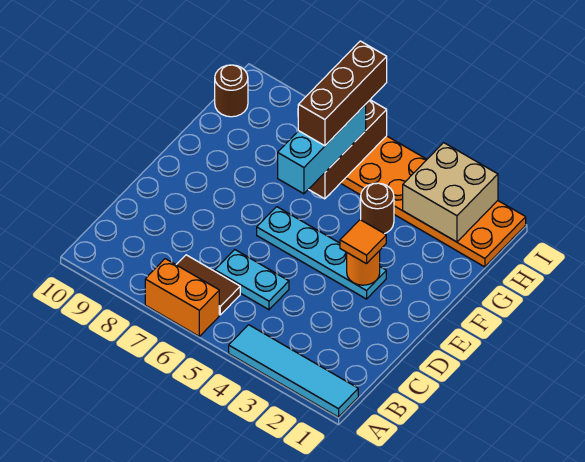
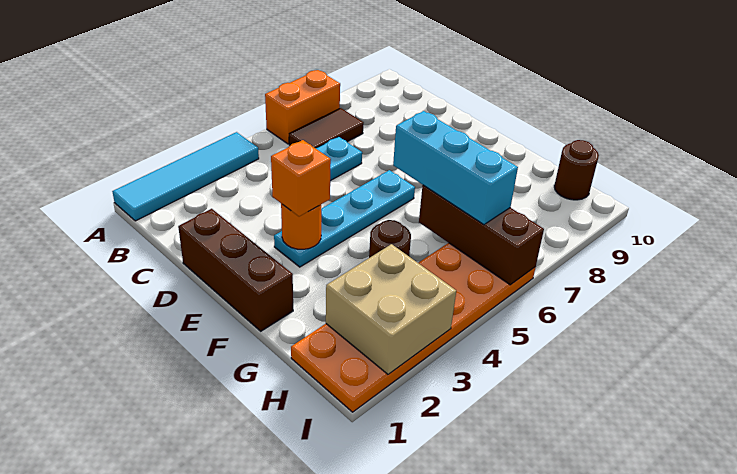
orange 1x1 tile [340,220,386,264] -> orange 1x1 brick [271,140,331,217]
brown 1x3 brick [298,41,387,146] -> brown 1x3 brick moved to [178,209,293,331]

